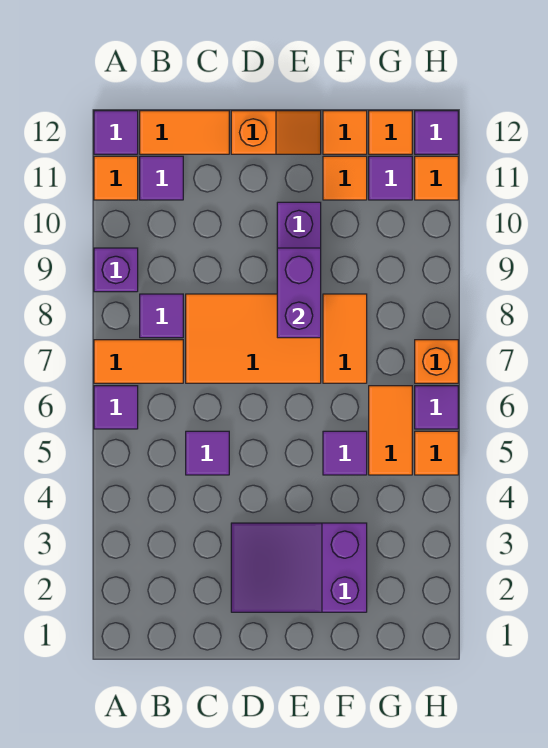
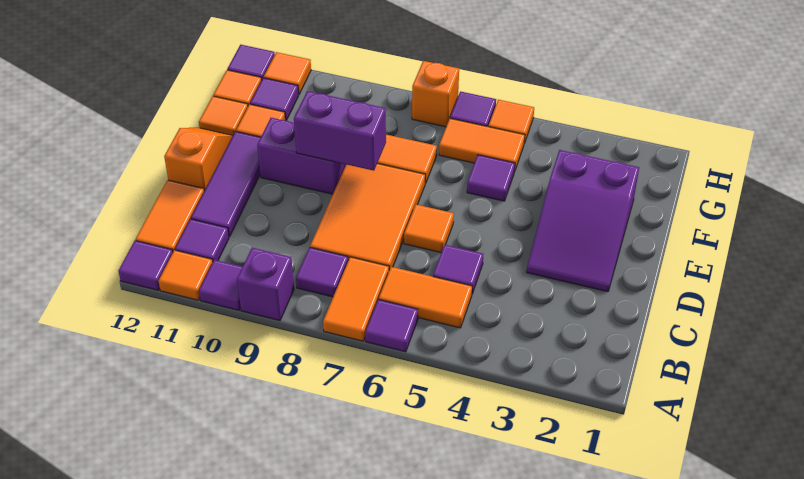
none -> purple 1x1 tile [199,260,242,310]
none -> orange 1x2 tile [379,267,472,328]
none -> purple 1x3 tile [191,132,261,237]
none -> orange 1x1 tile [404,205,454,252]

